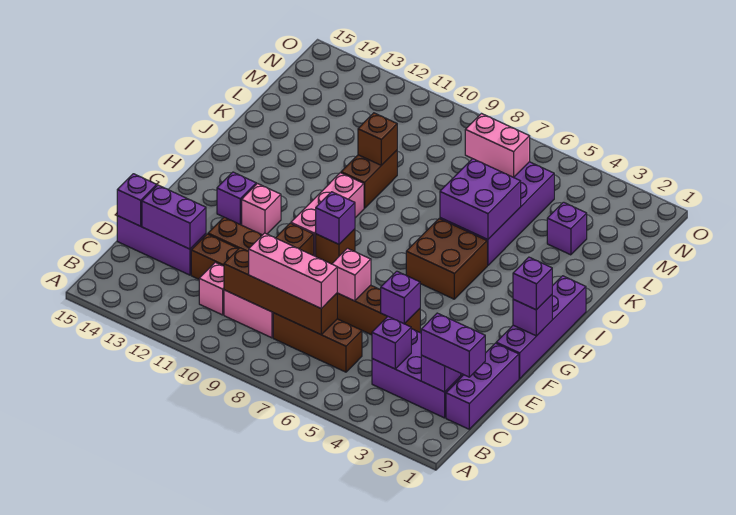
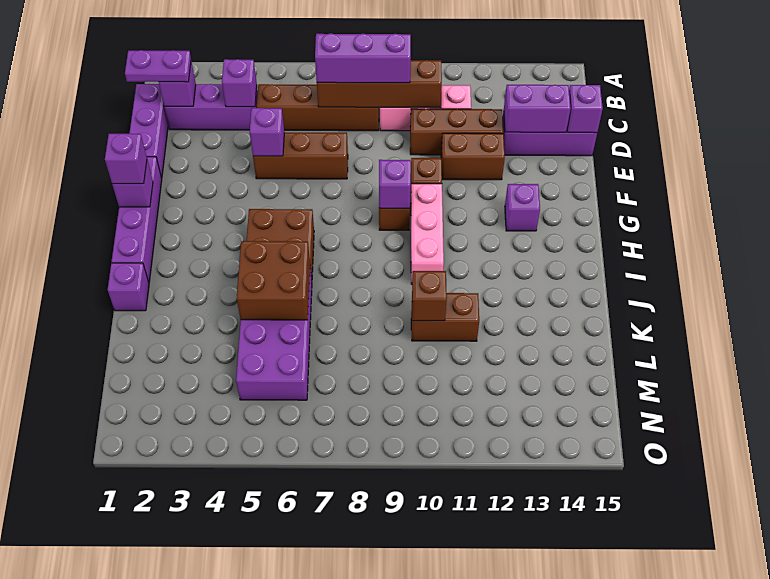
purple 1x2 brick [421,313,485,377] -> purple 1x2 plate [125,50,191,82]
purple 2x3 brick [372,329,463,418] -> purple 1x3 brick [164,84,258,130]
brown 1x3 brick [273,313,362,372] -> brown 1x4 brick [257,84,379,131]
pink 1x3 brick [249,233,337,309] -> purple 1x3 brick [315,33,411,83]
pink 1x1 brick [332,248,371,301] -> none
pink 1x1 brick [242,184,281,235] -> none
purple 2x2 brick [440,159,521,240] -> brown 2x2 brick [237,241,310,320]
brown 1x2 brick [341,150,397,208] -> brown 1x2 brick turned to [411,293,479,341]
purple 1x1 brick [547,202,587,255] -> purple 1x1 brick moved to [108,263,149,311]
pink 1x2 brick [465,114,530,177] -> none

